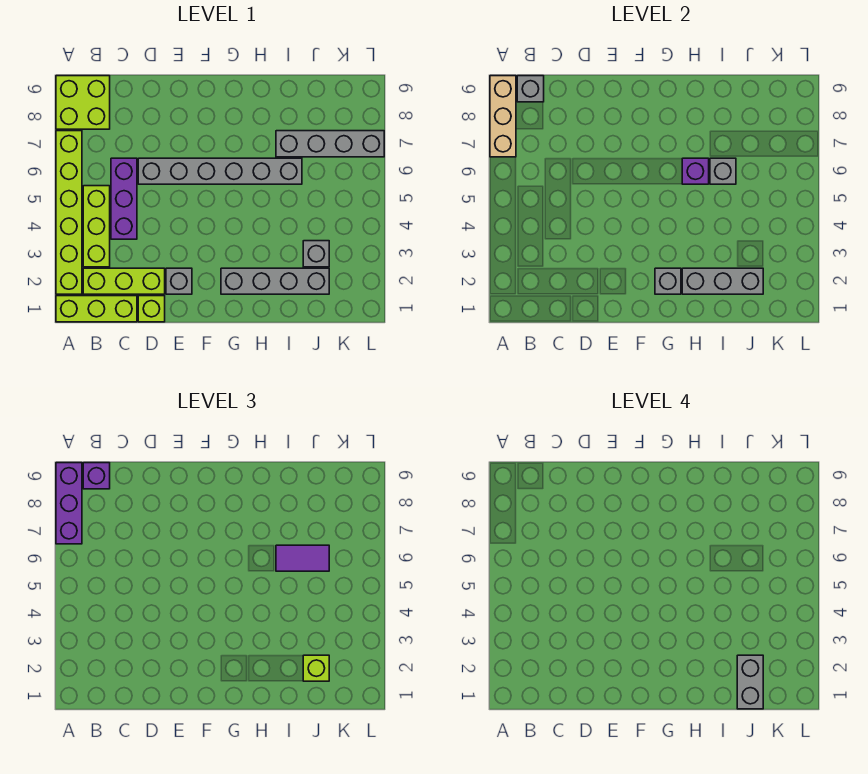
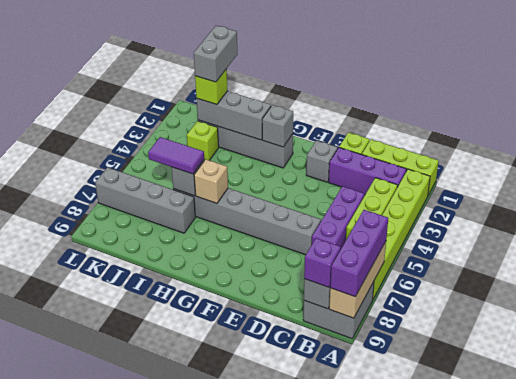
lime 2x2 brick [56,76,110,129] -> grey 2x2 brick [303,282,374,339]
lime 1x3 brick [83,268,165,294] -> purple 1x3 brick [329,148,407,194]
purple 1x1 brick [682,158,709,184] -> tan 1x1 brick [194,159,228,203]
grey 1x1 brick [303,241,329,267] -> lime 1x1 brick [187,121,219,160]

